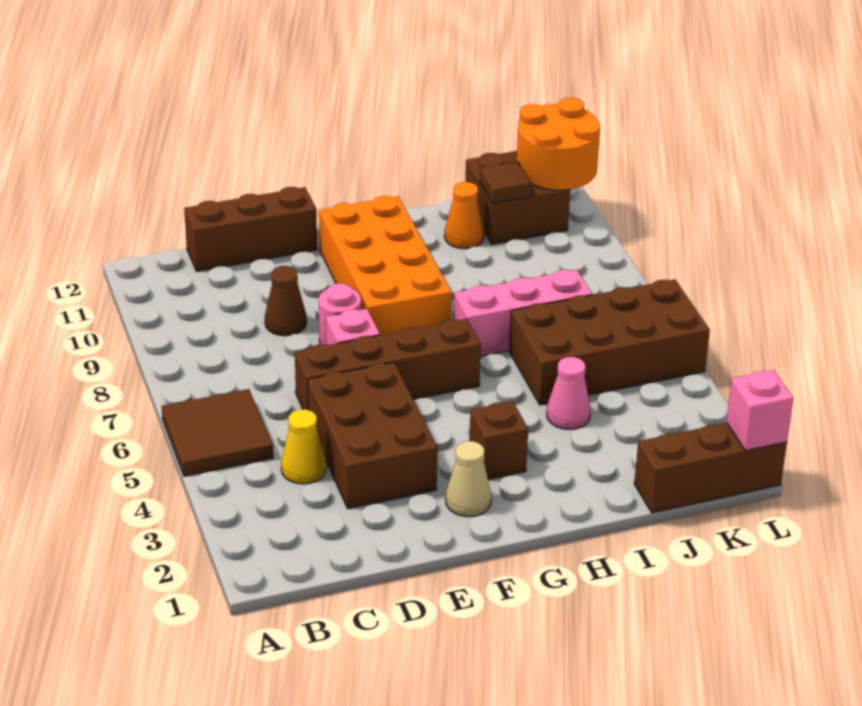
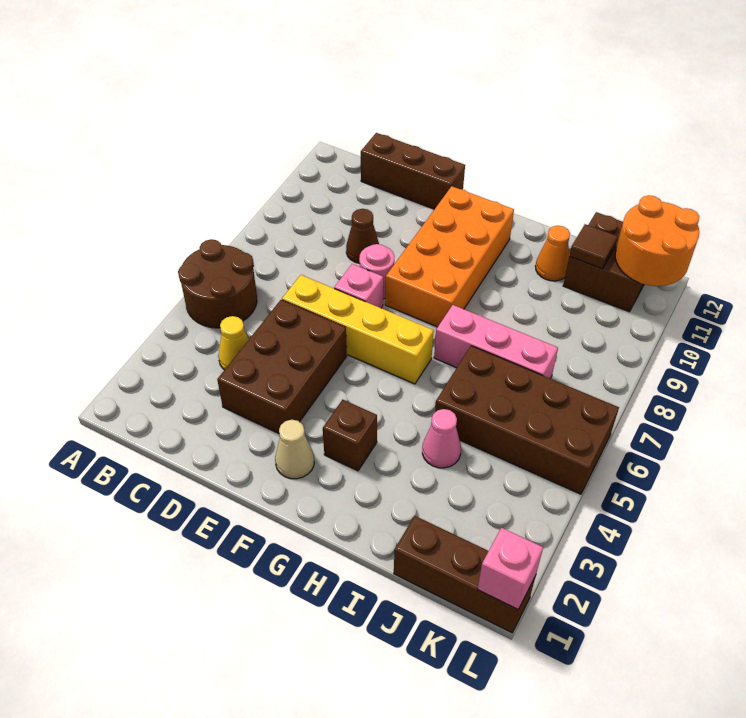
brown 2x2 tile [162,389,273,476] -> brown 2x2 round brick [178,239,257,328]
brown 1x4 brick [295,319,481,410] -> yellow 1x4 brick [282,275,434,384]

